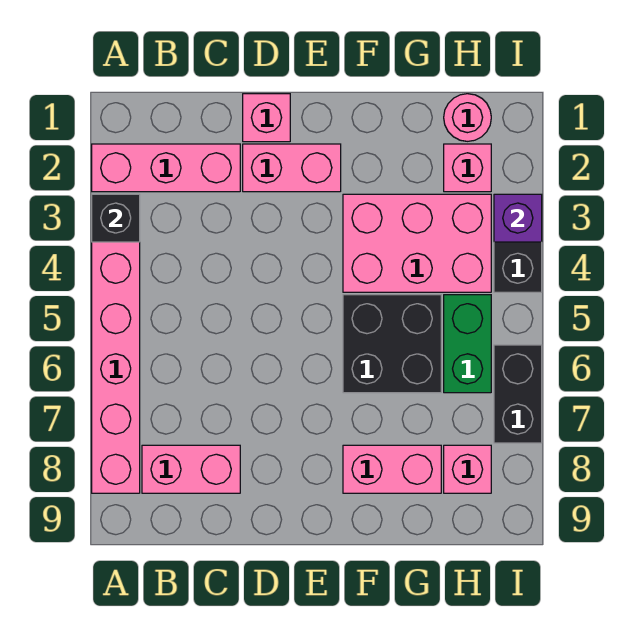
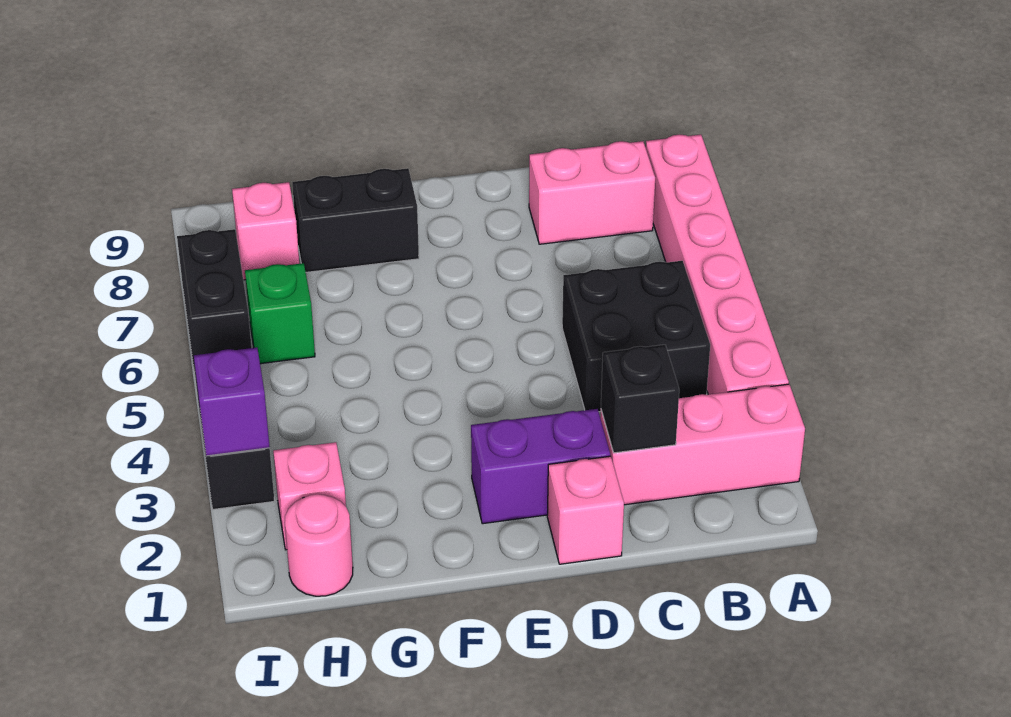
black 1x1 brick [92,194,140,242] -> black 1x1 brick moved to [601,345,679,453]
pink 1x2 brick [243,144,341,192] -> purple 1x2 brick [471,409,610,524]
pink 2x3 brick [343,194,491,292] -> none
black 2x2 brick [343,295,441,393] -> black 2x2 brick moved to [562,261,710,412]
pink 1x2 brick [343,445,441,493] -> black 1x2 brick [292,168,419,272]
green 1x2 brick [444,295,491,393] -> green 1x1 brick [245,263,315,364]

